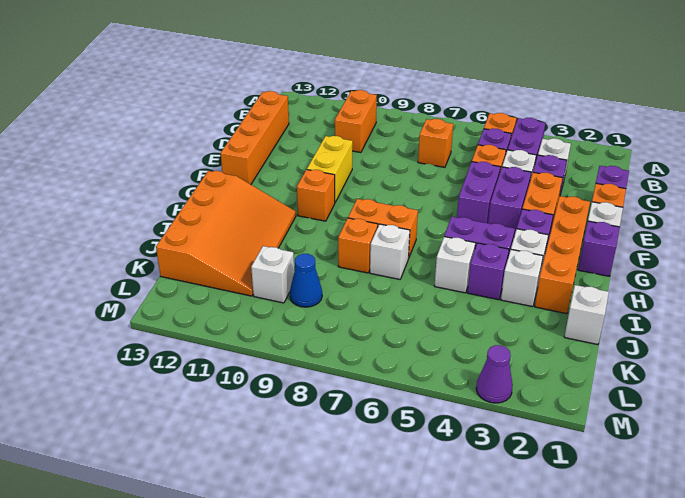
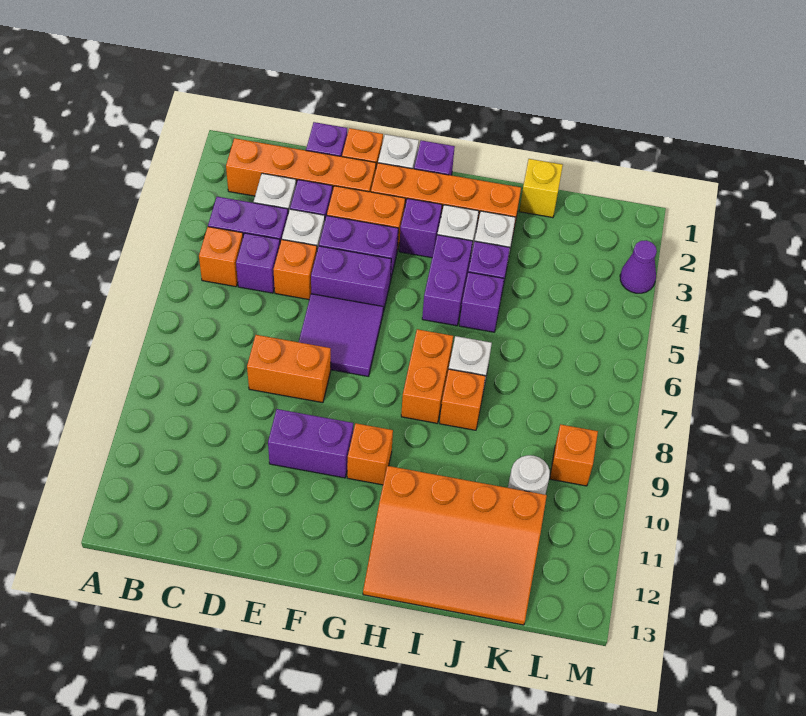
orange 1x2 brick [335,90,377,153] -> orange 1x2 brick moved to [247,335,331,403]
orange 1x1 brick [418,119,453,167] -> orange 1x1 brick moved to [550,424,598,486]
orange 1x4 brick [221,91,289,184] -> orange 1x4 brick moved to [226,138,376,196]
none -> purple 2x2 tile [299,294,383,377]
yellow 1x2 brick [307,136,353,202] -> purple 1x2 brick [268,409,353,478]
orange 3x4 slope [156,171,296,296] -> orange 3x4 slope turned to [363,466,547,625]
white 1x1 brick [434,237,475,293] -> purple 1x1 brick [459,272,504,332]
white 1x1 brick [564,285,609,345] -> yellow 1x1 brick [519,159,563,218]
blue 1x1 cone [290,254,322,307] -> none
white 1x1 brick [251,246,294,303] -> white 1x1 round brick [508,455,550,495]

